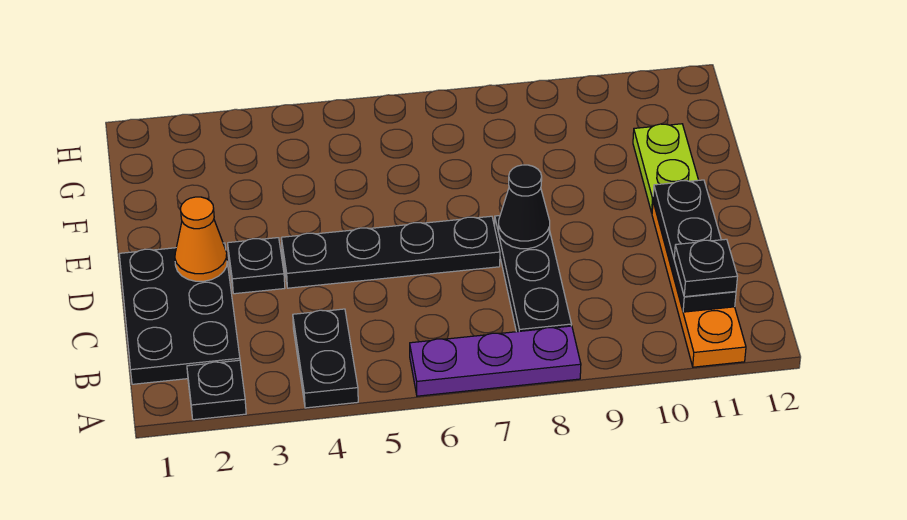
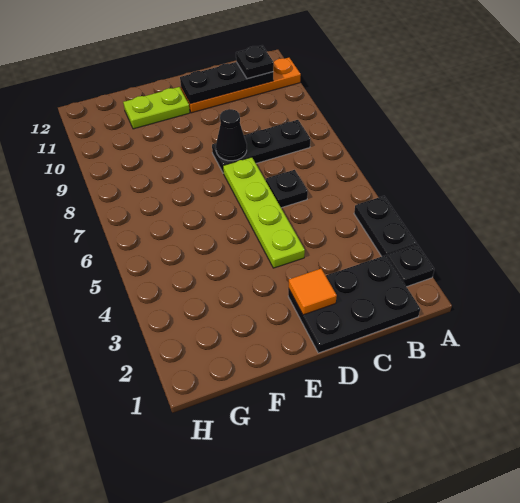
black 1x2 plate [293,309,358,408] -> black 1x2 plate turned to [354,196,416,256]
purple 1x3 plate [410,326,581,396] -> none
orange 1x1 cone [175,197,227,281] -> orange 1x1 tile [289,269,337,315]
black 1x1 plate [228,238,285,294] -> black 1x1 plate moved to [266,170,308,208]
black 1x4 plate [281,216,500,288] -> lime 1x4 plate [223,157,305,268]

